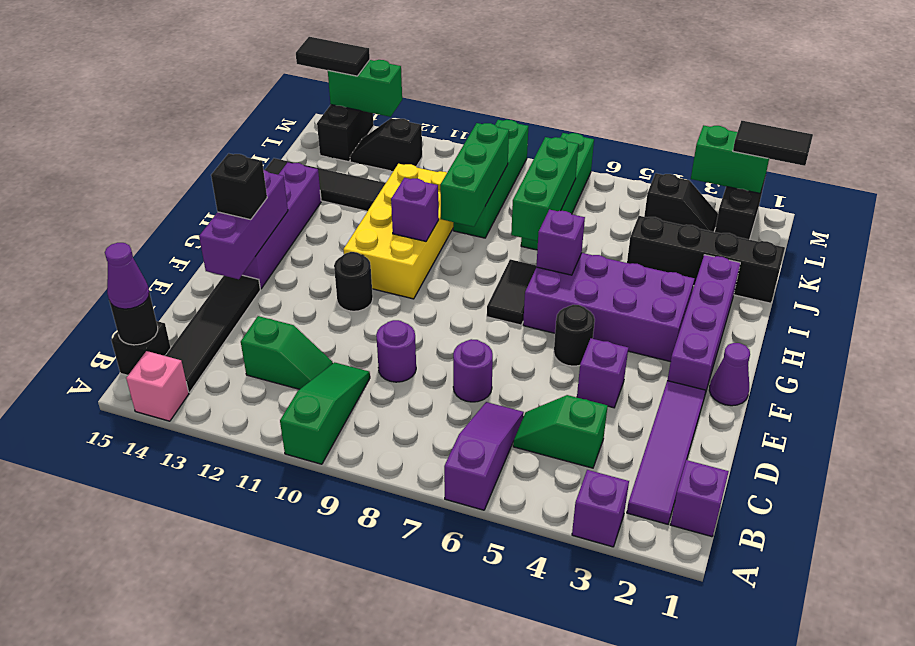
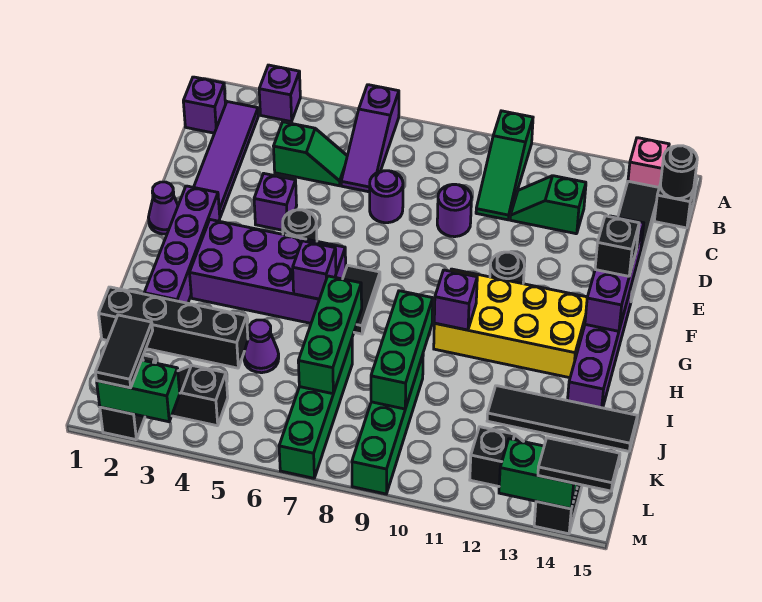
purple 1x1 cone [105,243,149,309] -> purple 1x1 cone moved to [244,320,279,373]
yellow 2x4 brick [343,164,453,299] -> yellow 2x4 brick turned to [434,269,587,378]
black 1x2 tile [733,121,813,166] -> black 1x2 tile turned to [95,315,153,388]

